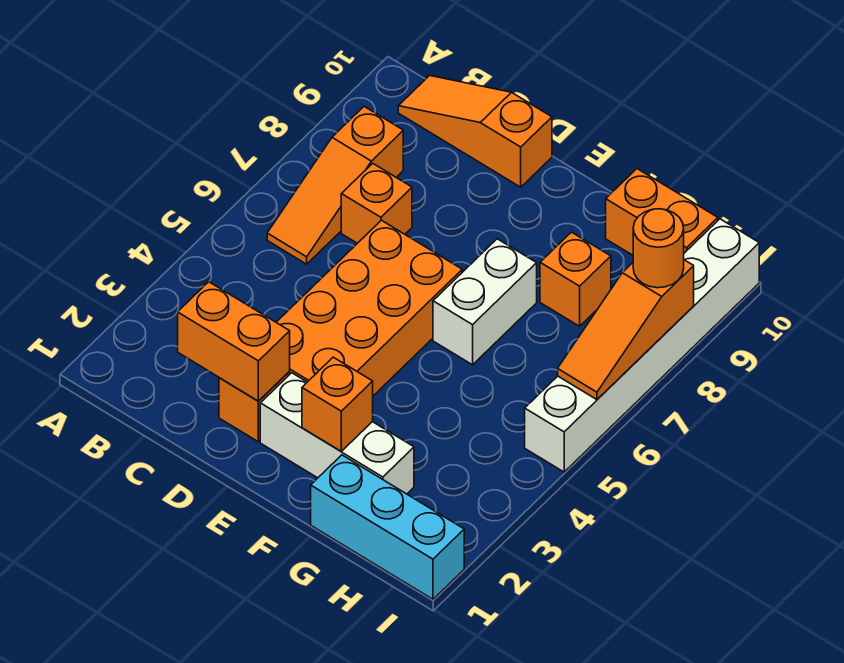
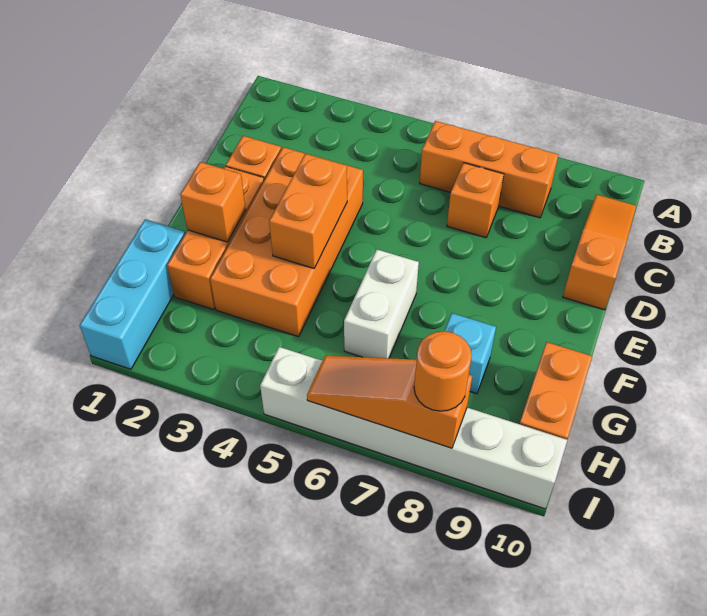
orange 1x3 slope [267,107,403,264] -> orange 1x3 brick [420,121,558,218]
orange 1x2 brick [178,282,290,401] -> orange 1x2 brick moved to [269,154,347,268]
orange 2x4 brick [276,220,462,396] -> orange 2x4 brick turned to [210,147,363,337]
white 1x3 brick [260,373,414,494] -> orange 1x3 brick [167,167,264,310]
white 1x2 brick [433,239,537,365] -> white 1x2 brick turned to [344,250,419,358]
orange 1x1 brick [540,232,611,326] -> cyan 1x1 brick [445,313,496,394]

